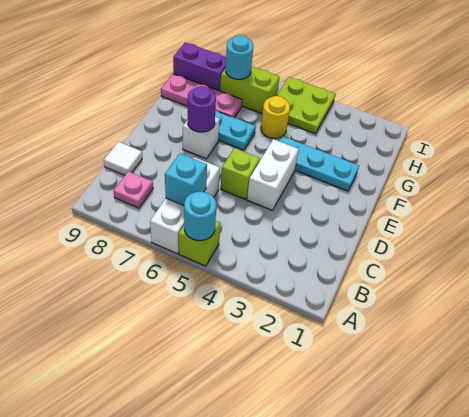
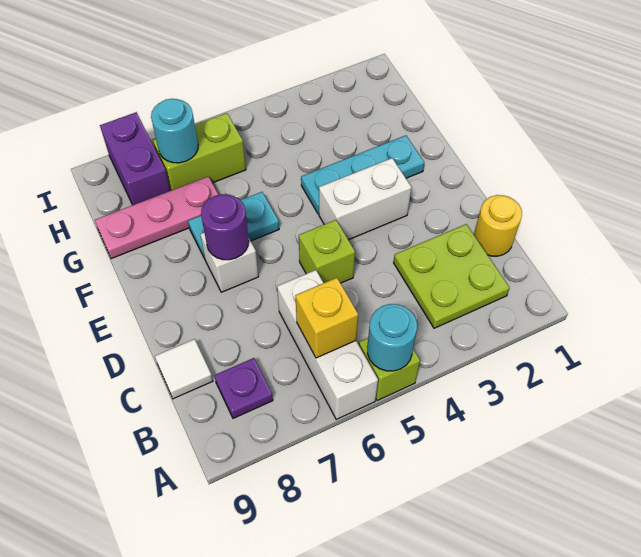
cyan 1x1 brick [165,153,207,205] -> yellow 1x1 brick [295,278,358,358]
pink 1x1 plate [114,171,153,208] -> purple 1x1 plate [214,358,273,418]
white 1x2 brick [247,139,299,210] -> white 1x2 brick turned to [319,158,412,240]
yellow 1x1 round brick [261,96,290,139] -> yellow 1x1 round brick moved to [474,195,522,256]
lime 2x2 plate [277,77,335,134] -> lime 2x2 plate moved to [394,224,510,328]
purple 1x2 brick [173,42,226,91] -> purple 1x2 brick turned to [100,112,170,205]

